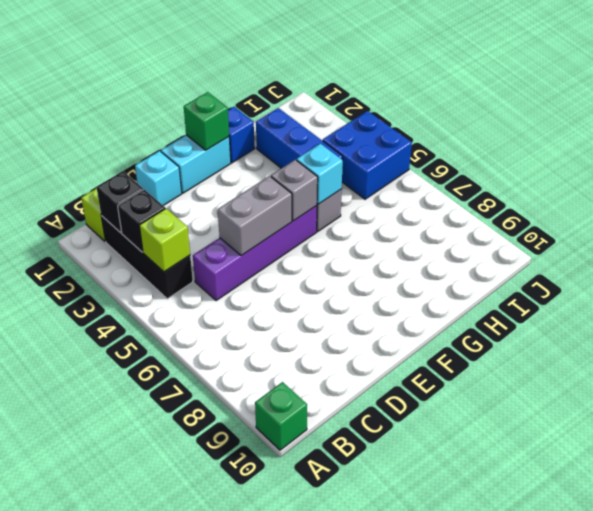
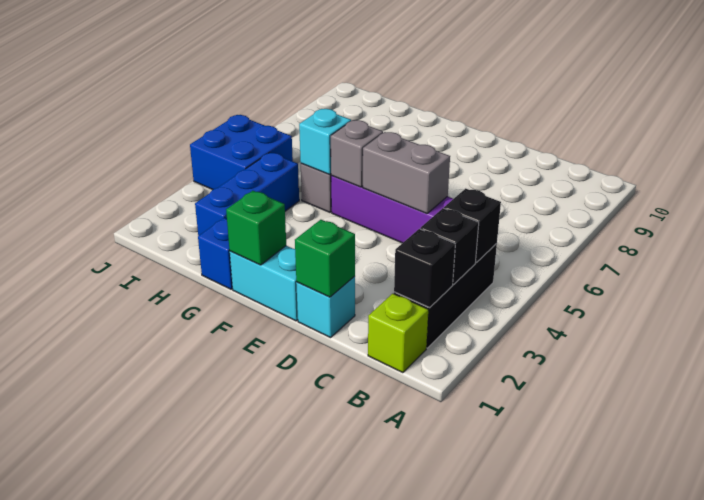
green 1x1 brick [255,382,307,450] -> green 1x1 brick moved to [295,220,355,297]
lime 1x1 brick [139,208,190,272] -> black 1x1 brick [444,188,501,263]

